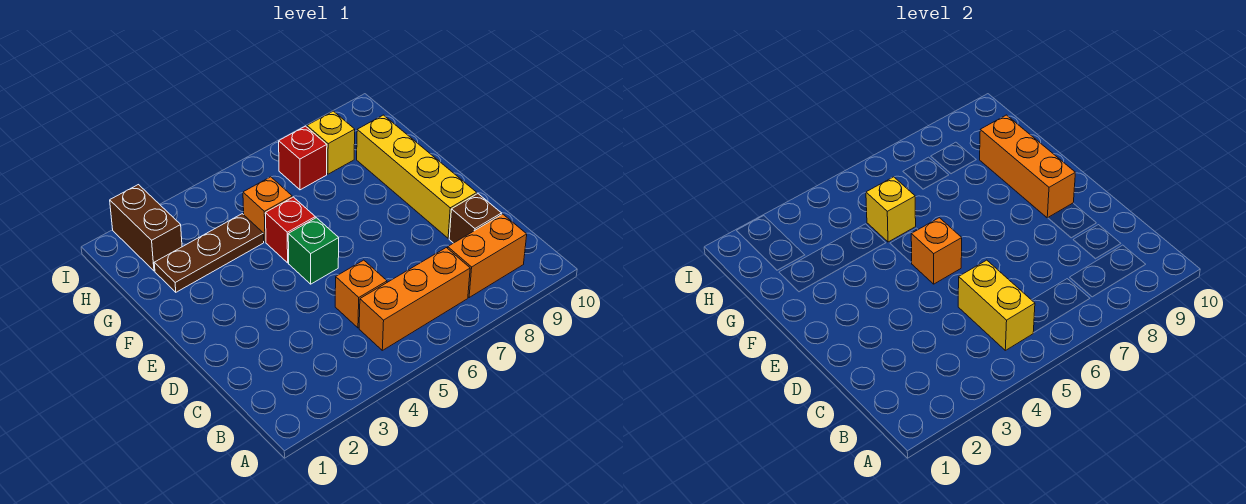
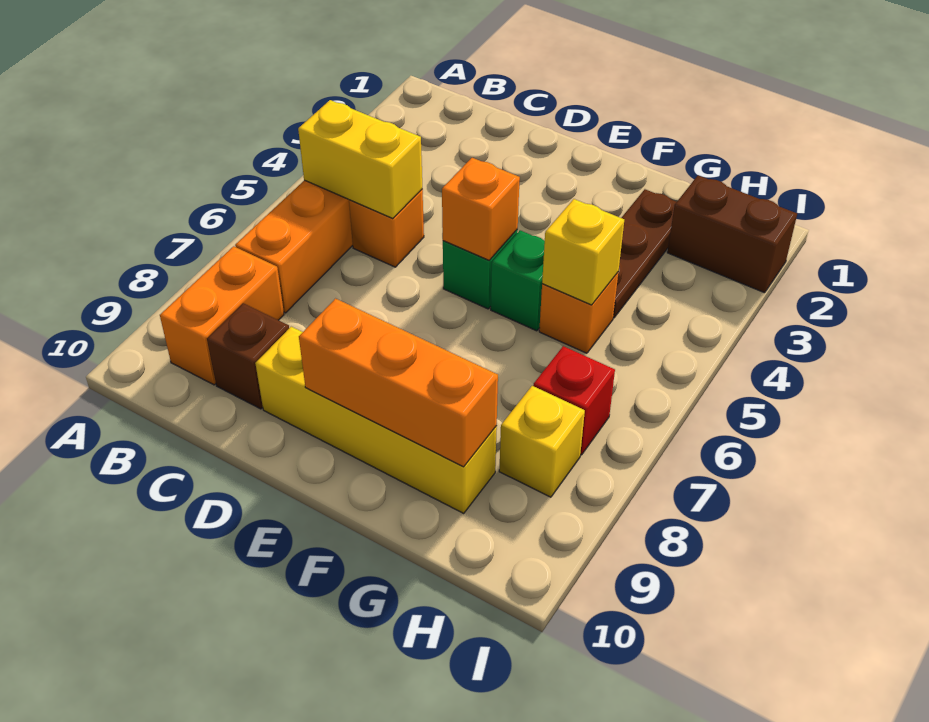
red 1x1 brick [265,197,315,263] -> green 1x1 brick [491,230,545,331]

